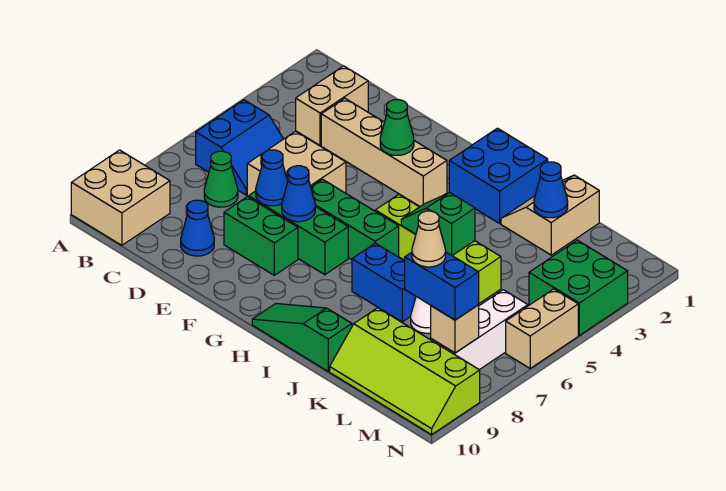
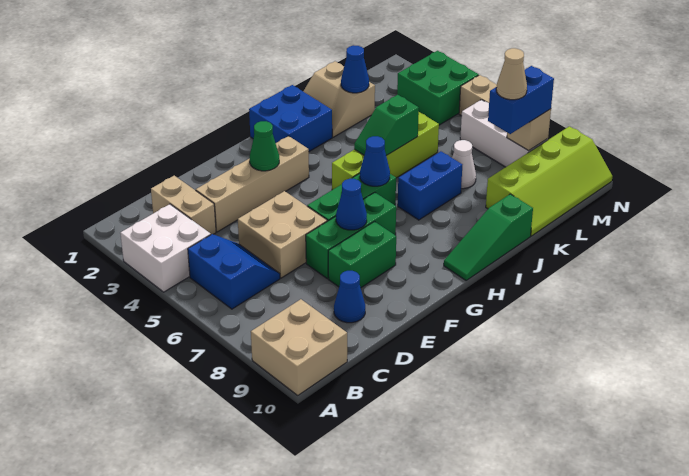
none -> white 2x2 brick [120,204,211,292]
green 1x1 cone [204,151,238,207] -> none
blue 1x1 cone [256,150,288,206] -> blue 1x1 cone moved to [360,136,390,186]

